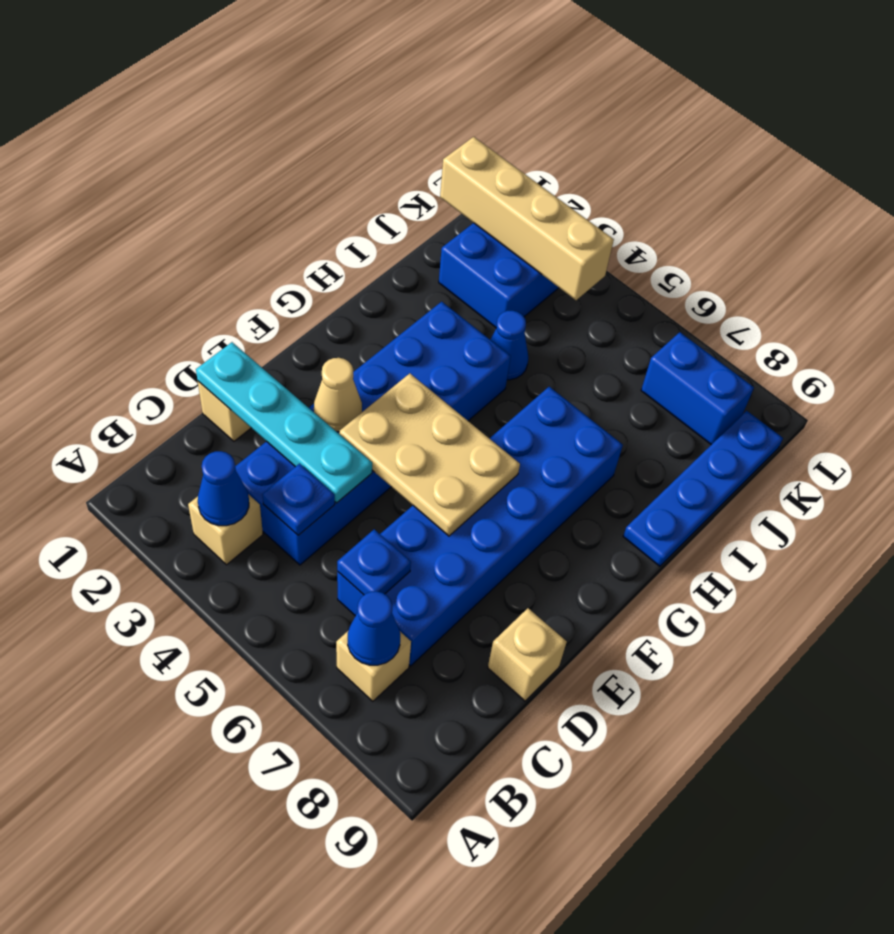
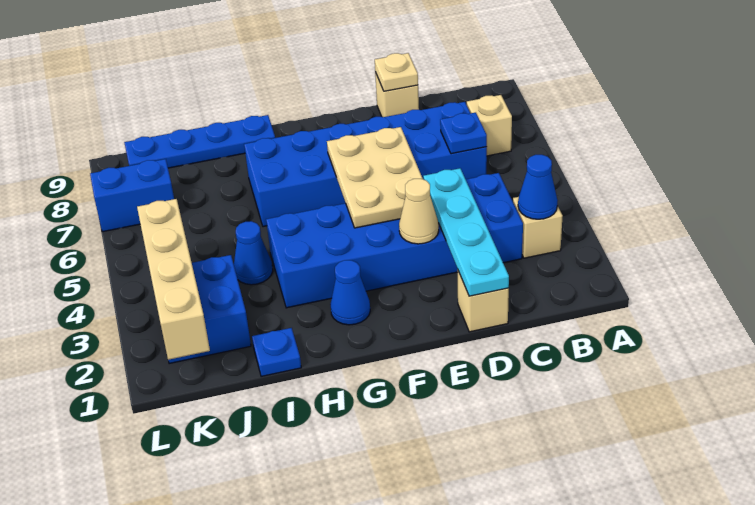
blue 1x1 cone [348,591,400,665] -> blue 1x1 cone moved to [330,260,370,325]
blue 1x1 plate [262,464,335,535] -> blue 1x1 plate moved to [252,328,301,377]
none -> tan 1x1 plate [375,53,418,91]
blue 1x2 brick [641,332,754,445] -> blue 1x2 brick turned to [90,159,174,232]

